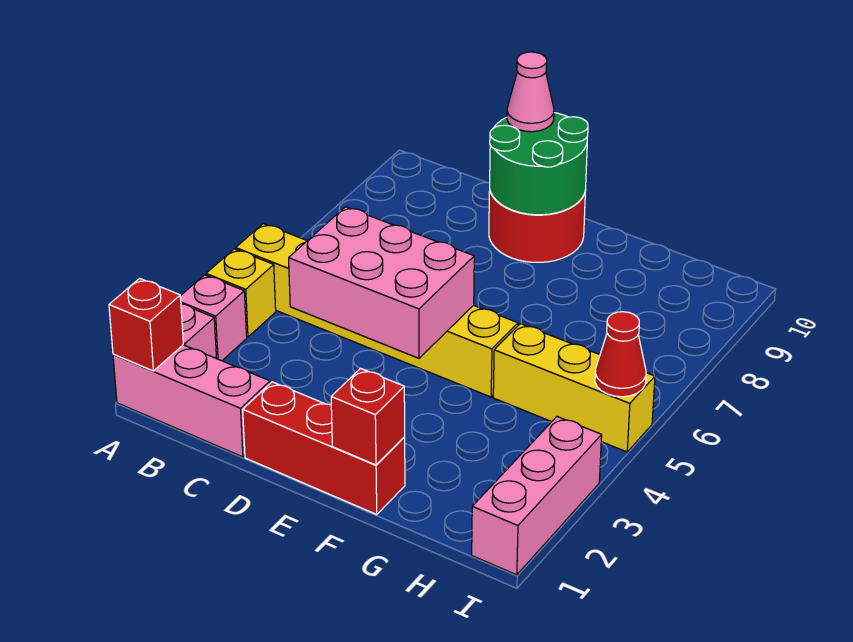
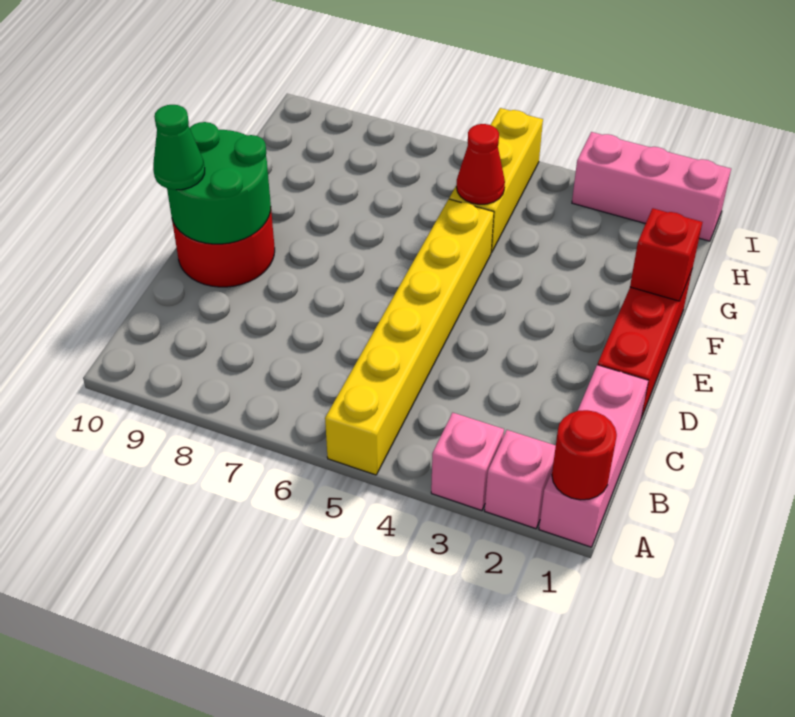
red 1x1 brick [109,278,183,371] -> red 1x1 round brick [552,410,617,500]
yellow 1x1 brick [206,249,276,337] -> none
pink 2x3 brick [289,207,474,358] -> none
pink 1x1 cone [507,52,554,132] -> green 1x1 cone [153,105,205,190]
red 1x1 cone [595,312,646,397] -> red 1x1 cone moved to [457,124,505,204]

